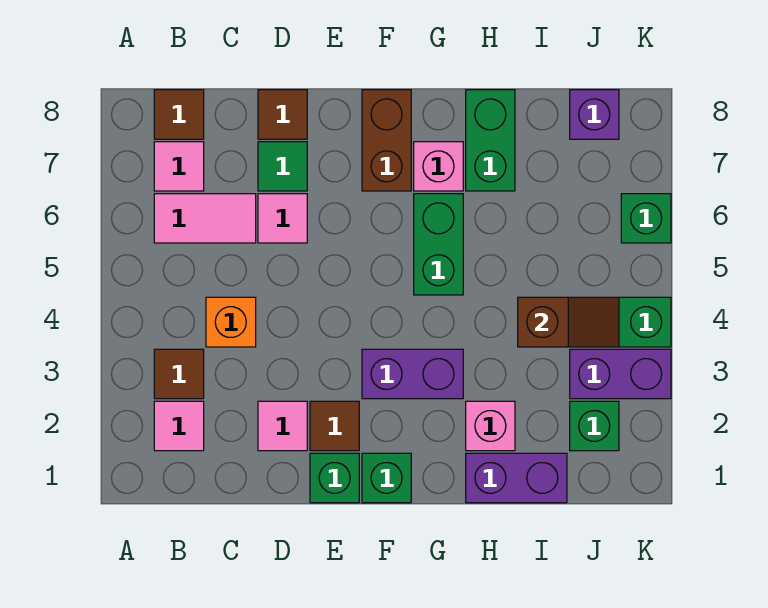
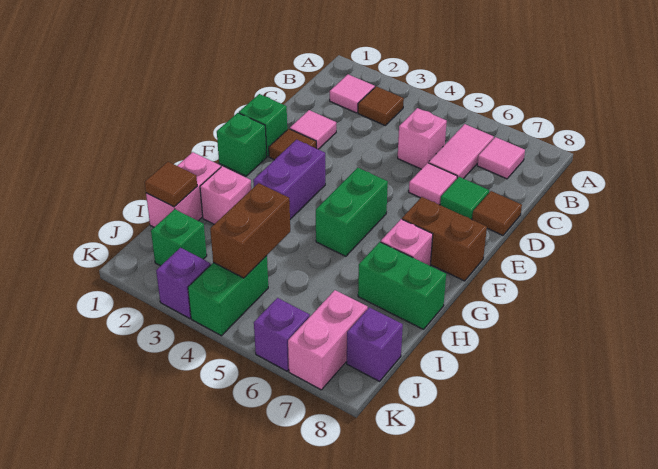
brown 1x1 tile [154,90,204,139] -> brown 1x1 tile moved to [145,162,197,207]
orange 1x1 brick [206,297,256,347] -> none
none -> pink 1x1 brick [398,108,447,169]
green 1x2 brick [414,194,463,295] -> green 1x2 brick turned to [316,168,388,256]
purple 1x2 brick [466,453,567,503] -> pink 1x2 brick [146,152,221,227]
brown 1x2 slope [518,297,619,347] -> brown 1x2 brick [210,183,290,278]
purple 1x2 brick [570,349,671,399] -> purple 1x1 brick [156,248,211,318]
none -> pink 1x2 brick [288,290,368,390]
green 1x1 brick [621,194,671,243] -> purple 1x1 brick [254,298,310,371]

